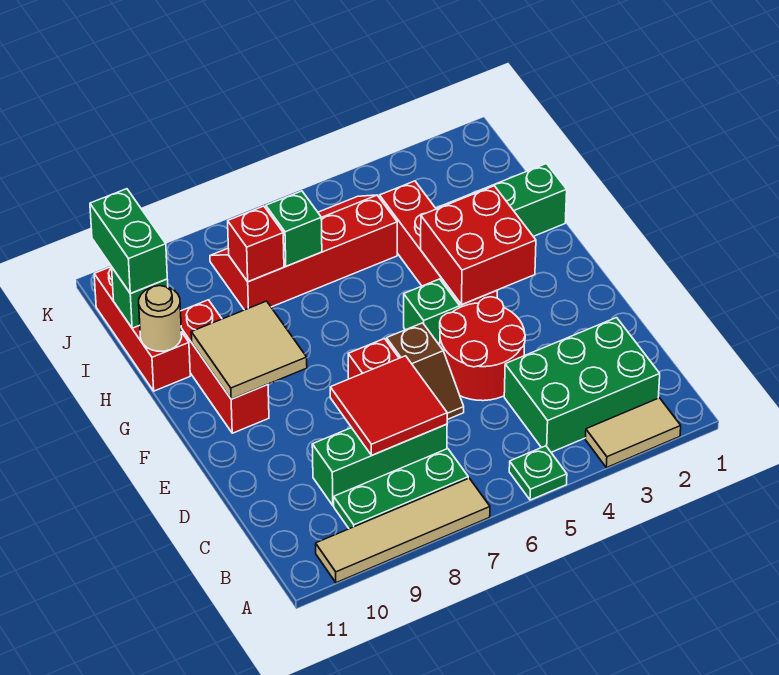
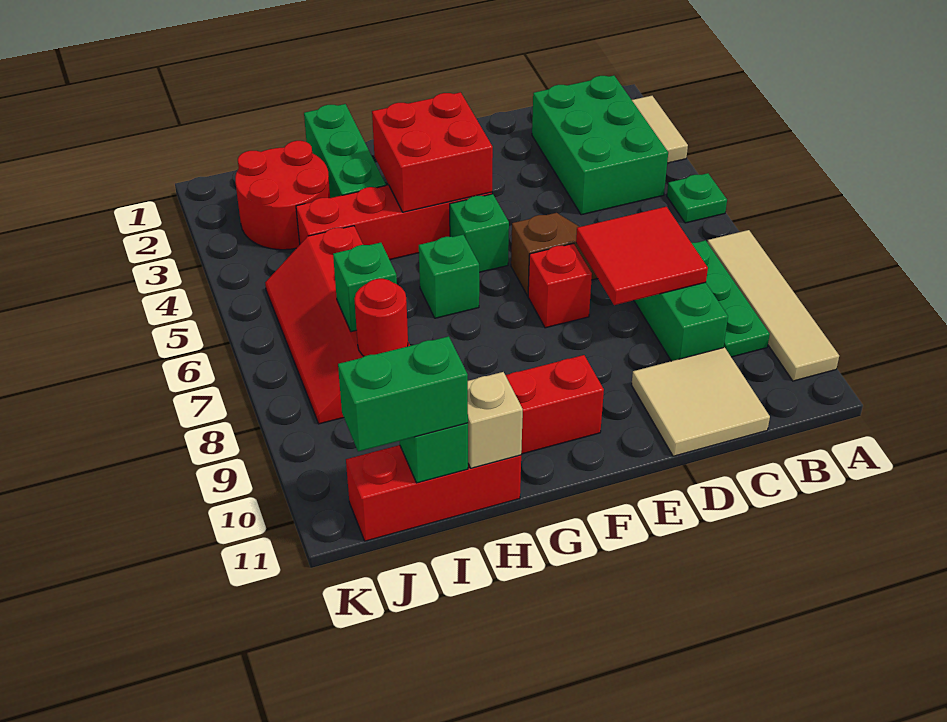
red 2x2 round brick [440,297,525,401] -> red 2x2 round brick moved to [235,141,330,250]
tan 2x2 tile [191,301,307,399] -> tan 2x2 tile moved to [632,347,770,456]
none -> green 1x1 brick [419,235,479,318]
tan 1x1 round brick [139,286,182,351] -> tan 1x1 brick [468,372,523,468]
red 1x1 brick [228,206,284,282] -> red 1x1 round brick [354,279,408,356]

